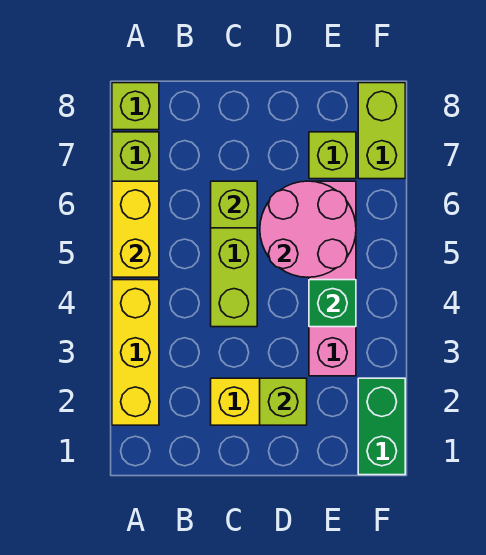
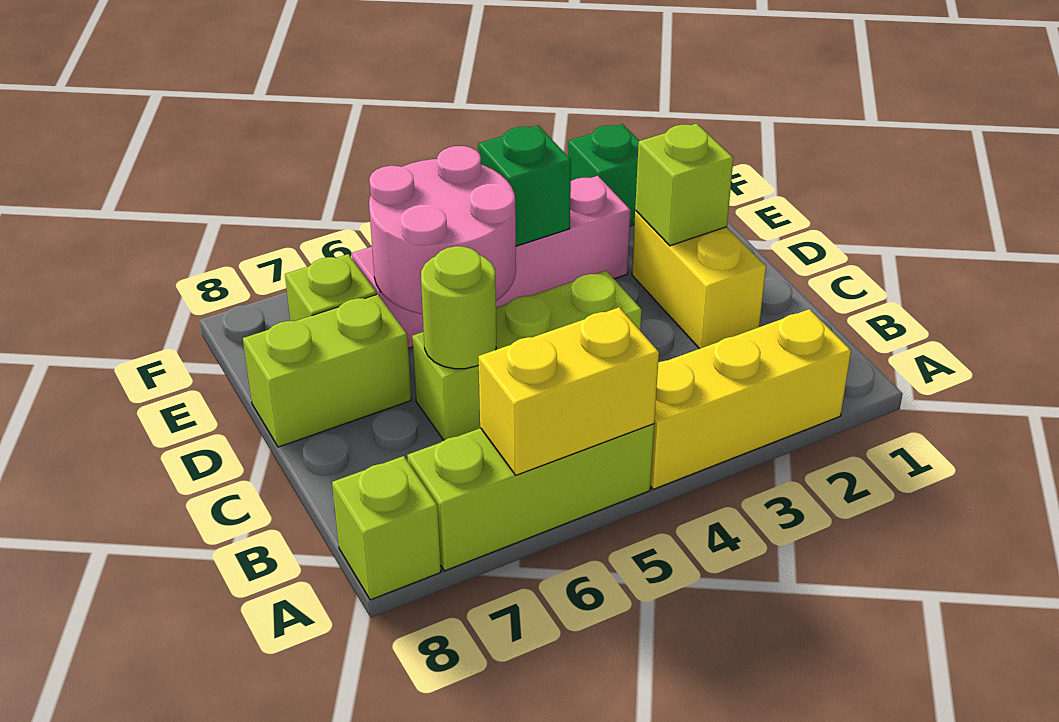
lime 1x1 brick [211,181,257,228] -> lime 1x1 round brick [421,246,496,369]
green 1x2 brick [358,378,405,475] -> green 1x1 brick [568,124,639,226]
lime 1x2 brick [358,83,405,179] -> lime 1x2 brick moved to [243,294,411,447]

